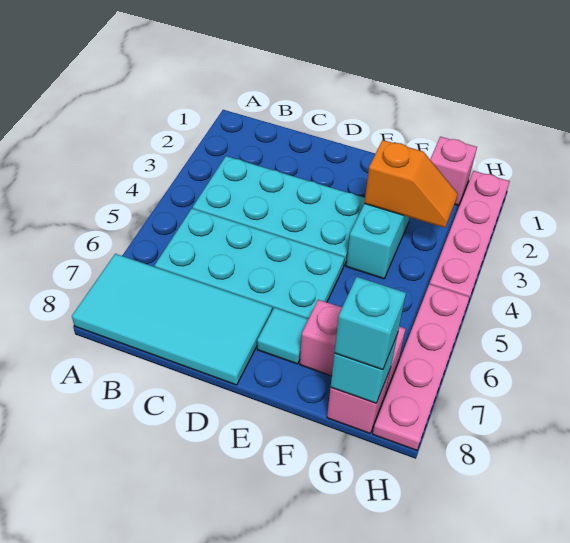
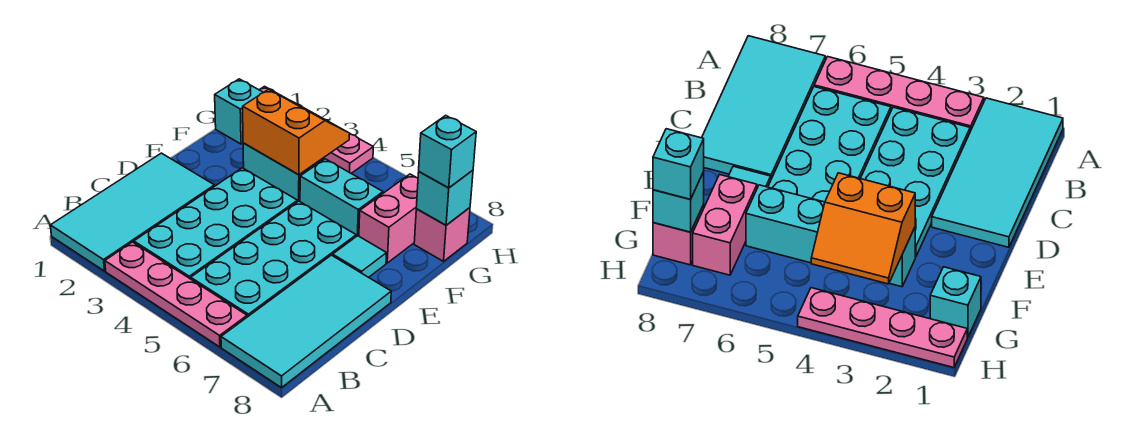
none -> cyan 2x4 tile [50,153,214,271]
orange 1x2 slope [364,140,458,228] -> orange 2x2 slope [243,89,350,175]
none -> cyan 1x2 brick [300,159,383,236]
pink 1x1 brick [430,137,477,205] -> cyan 1x1 brick [215,79,263,144]
pink 1x4 plate [373,284,470,450] -> pink 1x4 plate moved to [105,242,247,347]

